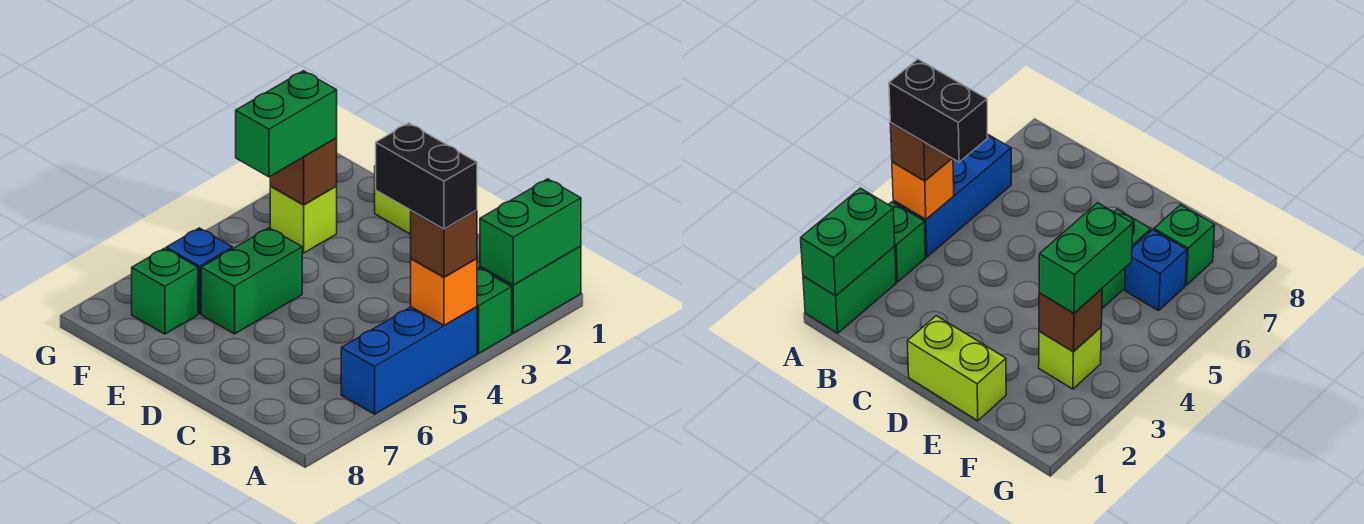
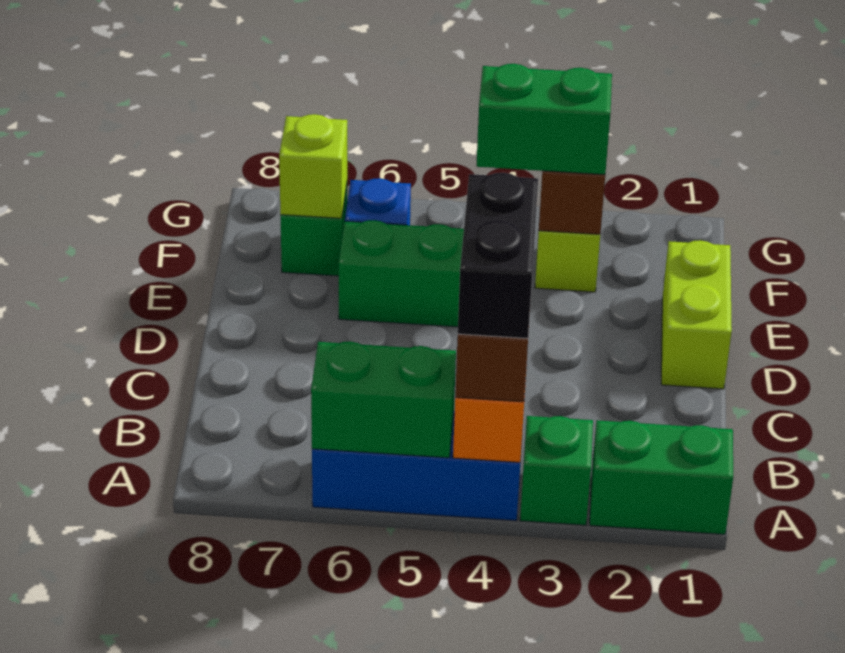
green 1x2 brick [480,179,581,285] -> green 1x2 brick moved to [311,341,456,458]
none -> lime 1x1 brick [279,114,347,218]

